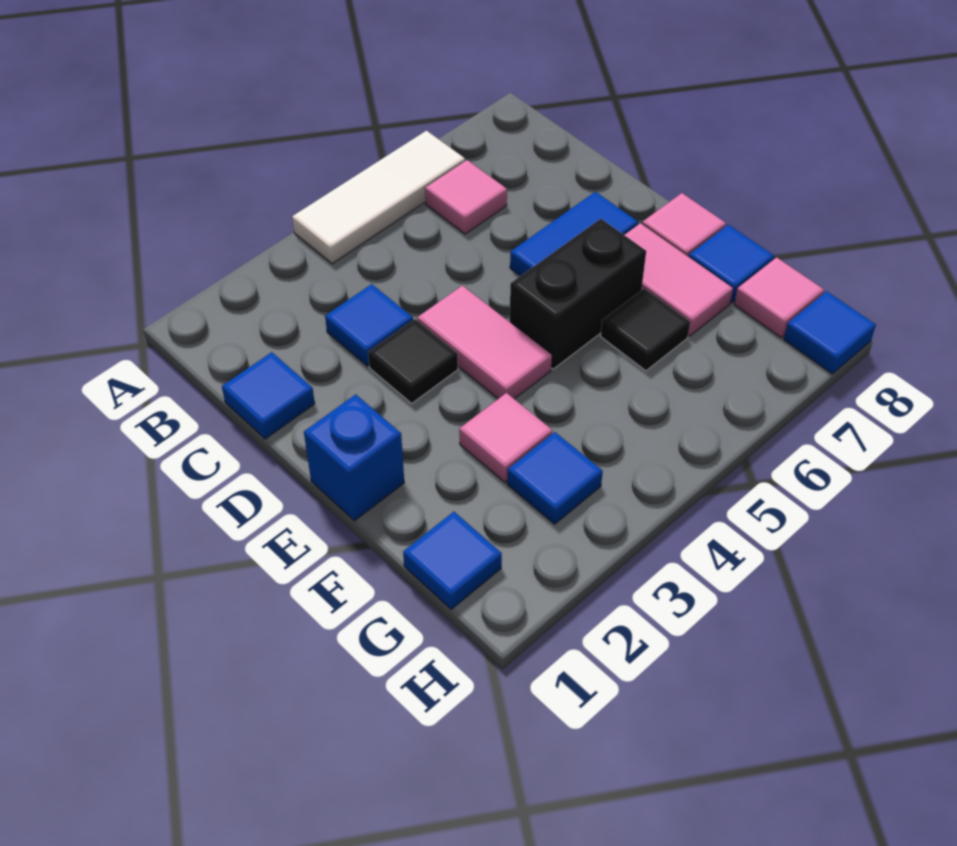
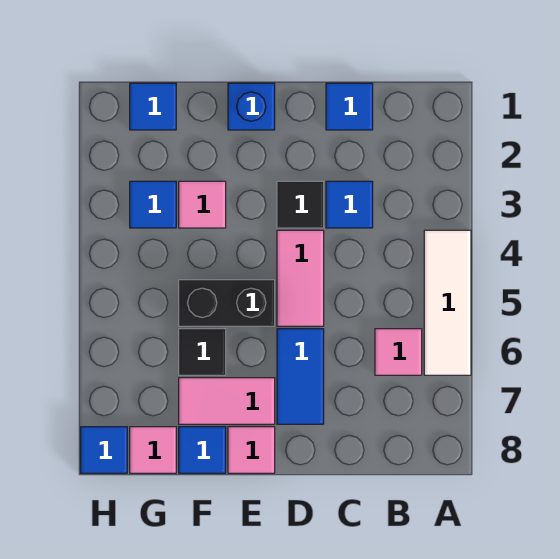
pink 1x2 tile [417,286,552,399] -> pink 1x2 tile turned to [277,230,324,326]
black 1x2 brick [510,219,646,369] -> black 1x2 brick turned to [179,280,275,326]

